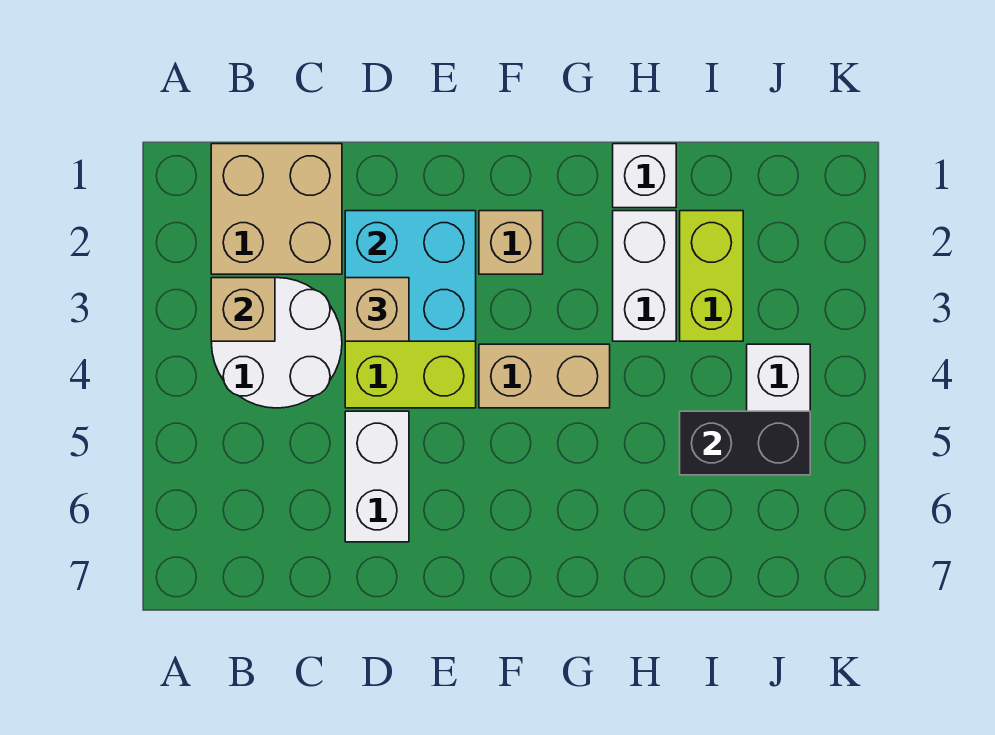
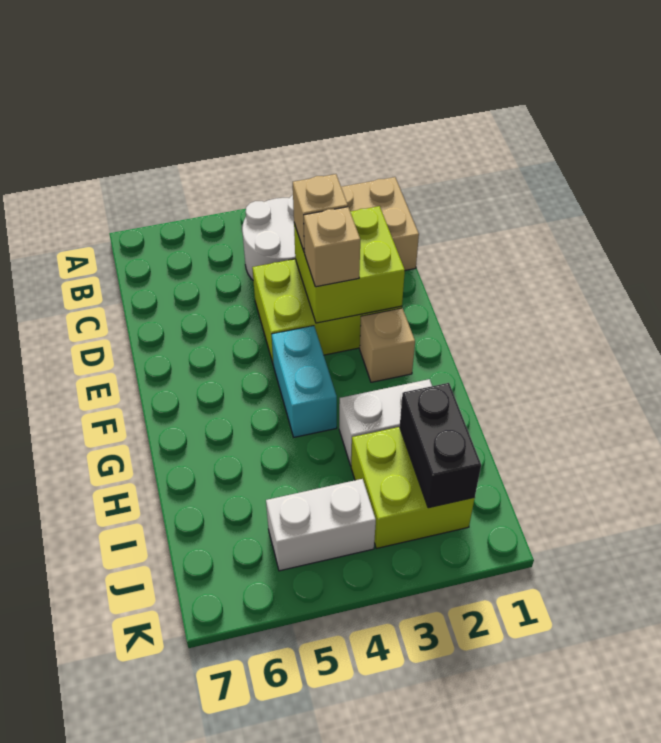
tan 1x1 brick [211,278,275,341] -> tan 1x1 brick moved to [304,207,360,287]
cyan 2x2 brick [345,211,476,341] -> lime 2x2 brick [294,206,405,323]
white 1x2 brick [345,411,409,542] -> none
tan 1x2 brick [479,344,610,408] -> cyan 1x2 brick [272,326,337,437]
white 1x1 brick [613,144,676,208] -> none
lime 1x2 brick [680,211,743,341] -> lime 2x2 brick [351,427,475,548]
black 1x2 brick [680,411,810,475] -> black 1x2 brick moved to [400,383,481,508]

